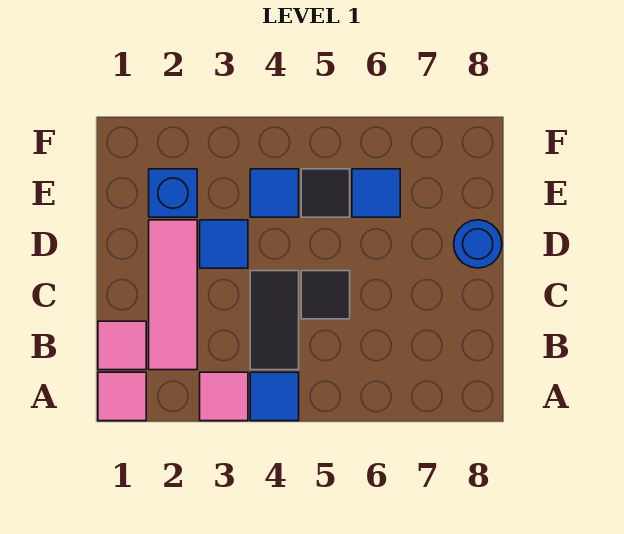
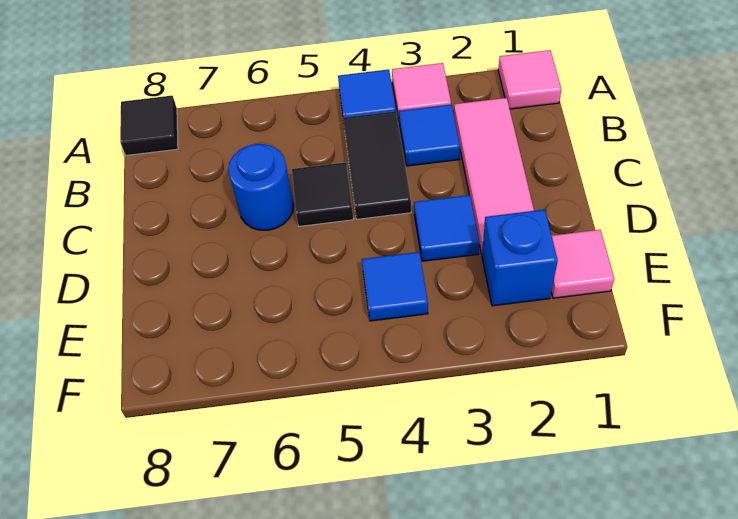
pink 1x1 tile [98,321,146,370] -> pink 1x1 tile moved to [551,230,614,298]
blue 1x1 round brick [454,220,502,268] -> blue 1x1 round brick moved to [228,144,294,230]
black 1x1 tile [301,169,350,217] -> black 1x1 tile moved to [120,96,178,156]
blue 1x1 tile [352,169,400,217] -> blue 1x1 tile moved to [399,105,460,166]

